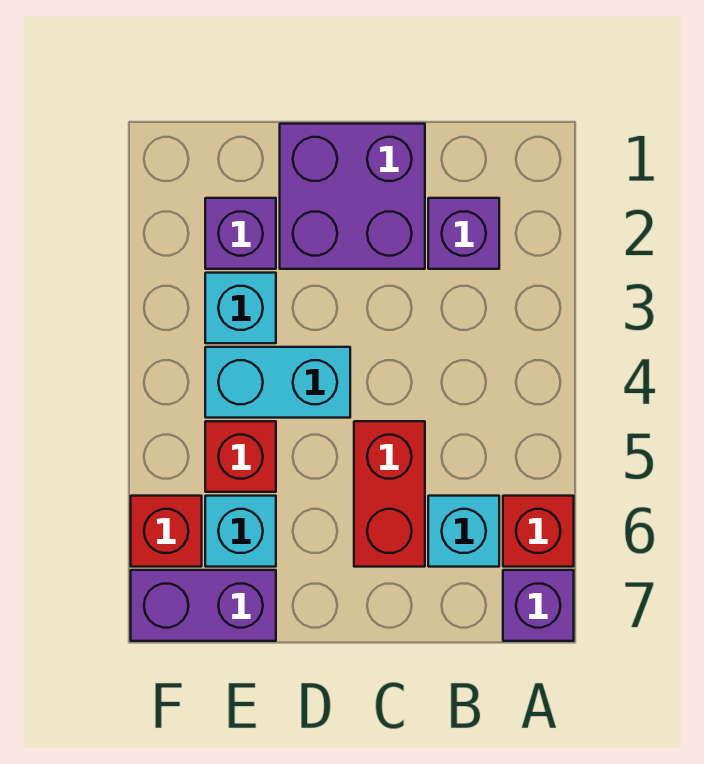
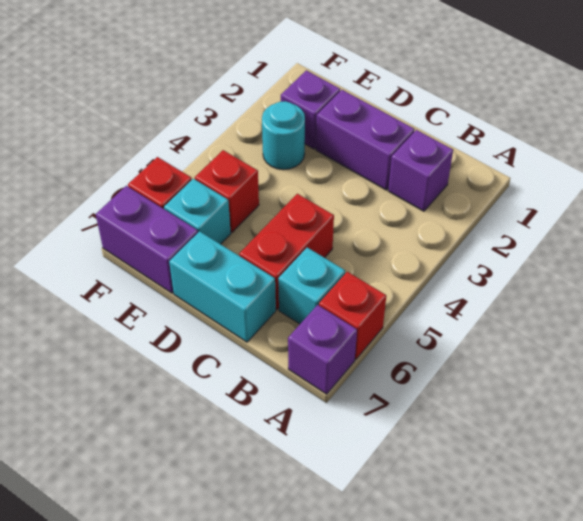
purple 2x2 brick [280,124,425,269] -> purple 1x2 brick [316,90,415,190]
cyan 1x2 brick [205,347,350,418] -> cyan 1x2 brick moved to [169,231,276,342]
cyan 1x1 brick [205,273,276,343] -> cyan 1x1 round brick [262,101,305,170]

